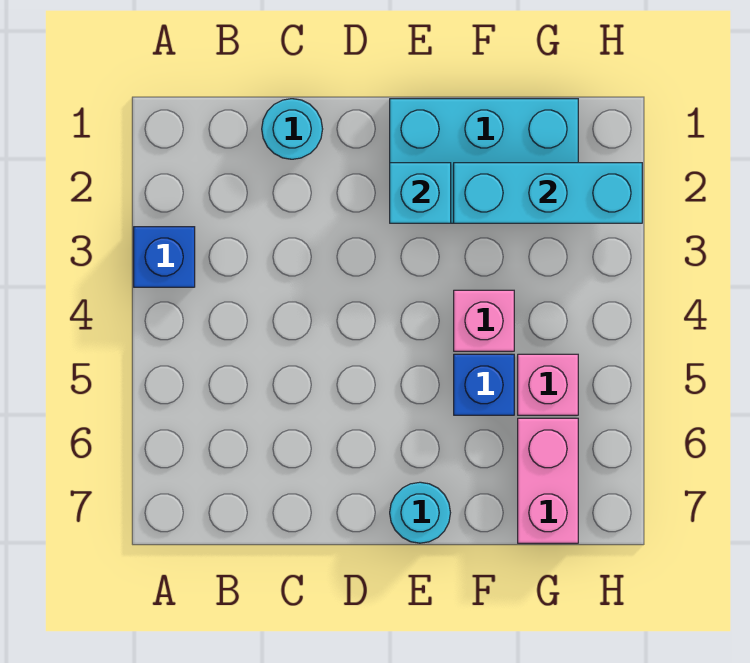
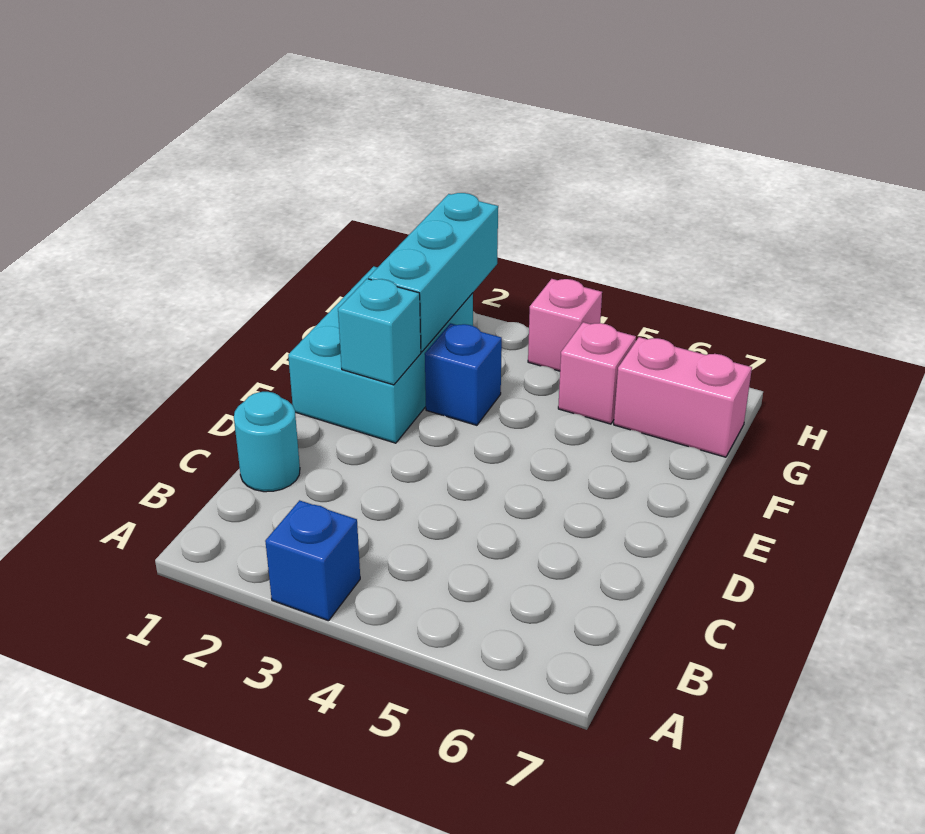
cyan 1x1 round brick [390,482,450,543] -> none
pink 1x1 brick [454,290,514,351] -> pink 1x1 brick moved to [528,279,602,371]
blue 1x1 brick [454,354,514,415] -> blue 1x1 brick moved to [425,323,502,425]

